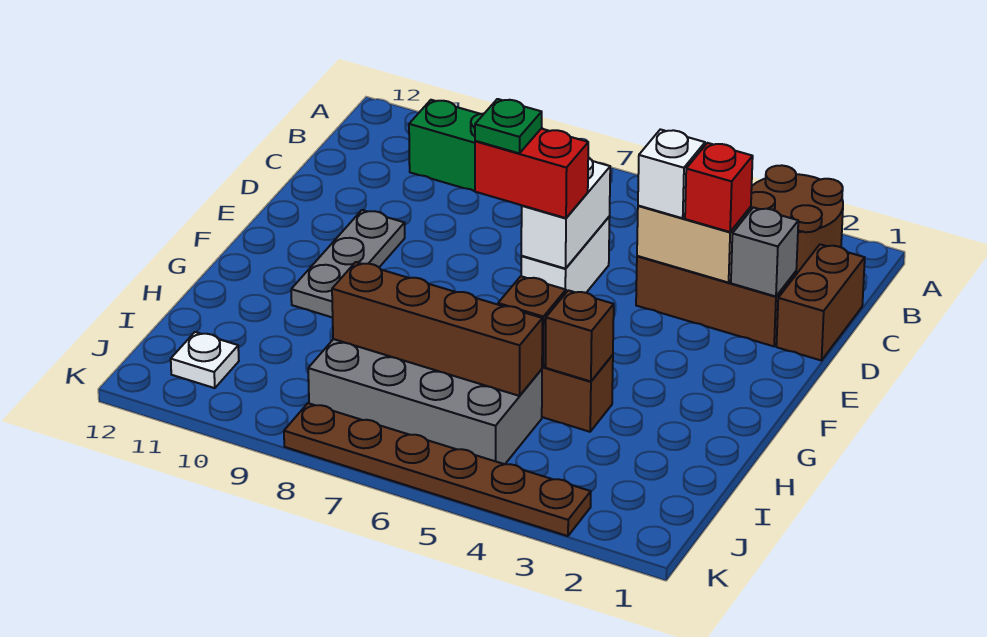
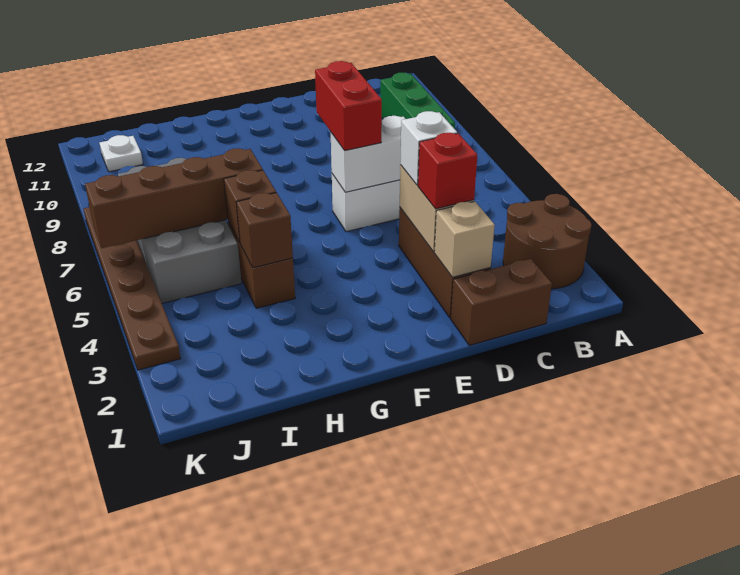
grey 1x1 brick [731,207,798,296] -> tan 1x1 brick [434,201,495,277]
green 1x1 plate [475,99,542,153] -> none
grey 1x3 plate [291,210,405,318] -> none
brown 1x4 brick [332,262,542,396] -> brown 1x4 brick turned to [85,148,263,248]

